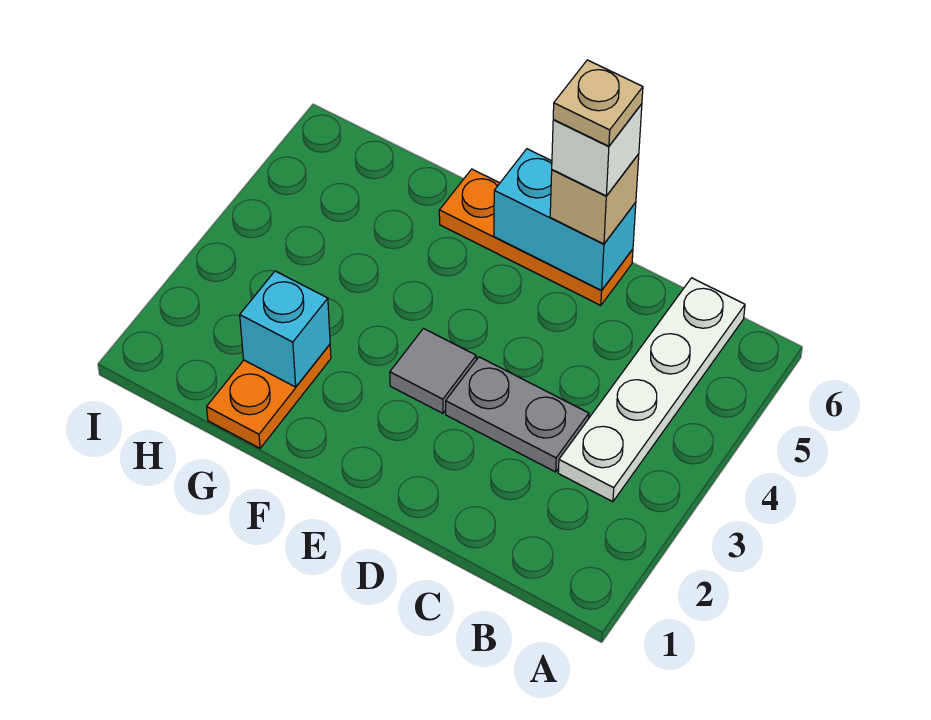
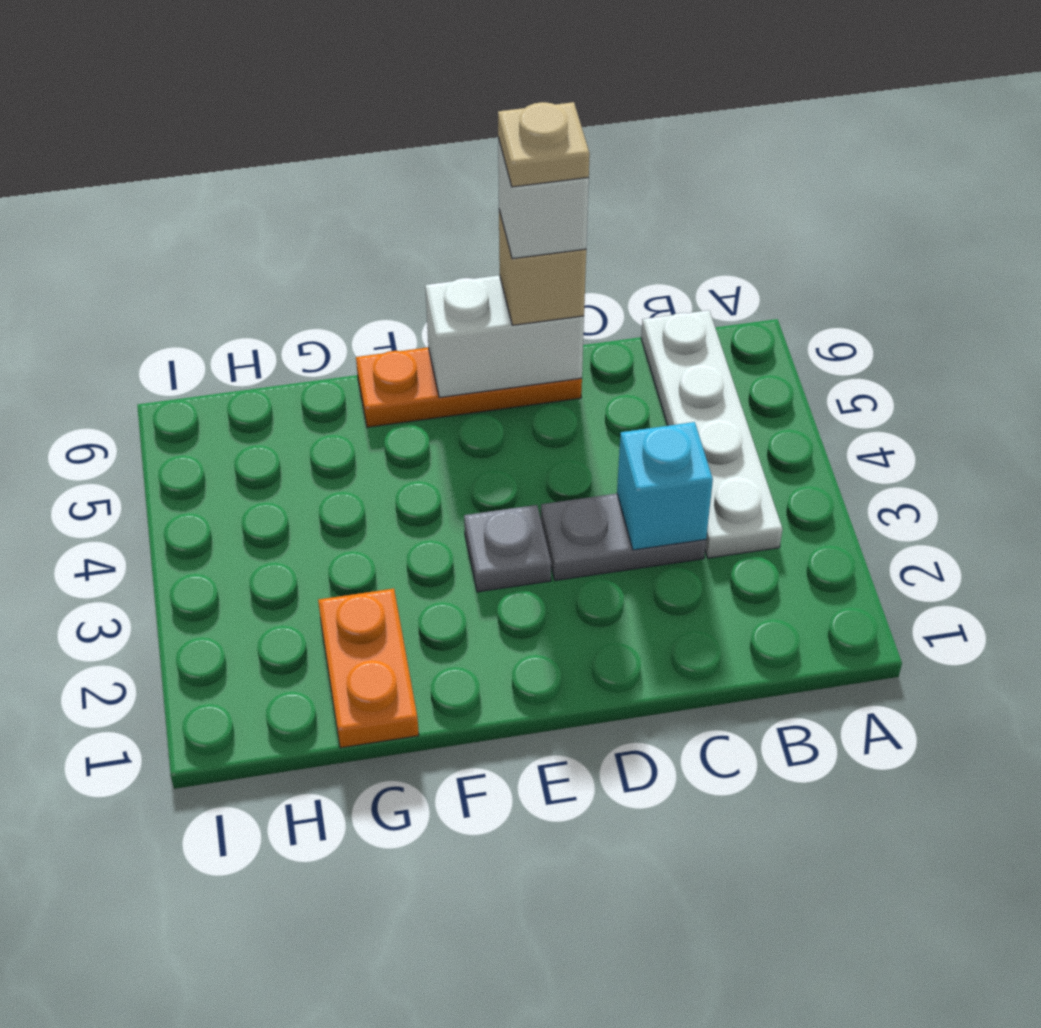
cyan 1x2 brick [494,149,636,291] -> white 1x2 brick [425,275,584,398]
grey 1x1 tile [390,329,476,413] -> grey 1x1 plate [464,505,551,592]
cyan 1x1 brick [240,271,330,387] -> cyan 1x1 brick moved to [617,422,713,550]

